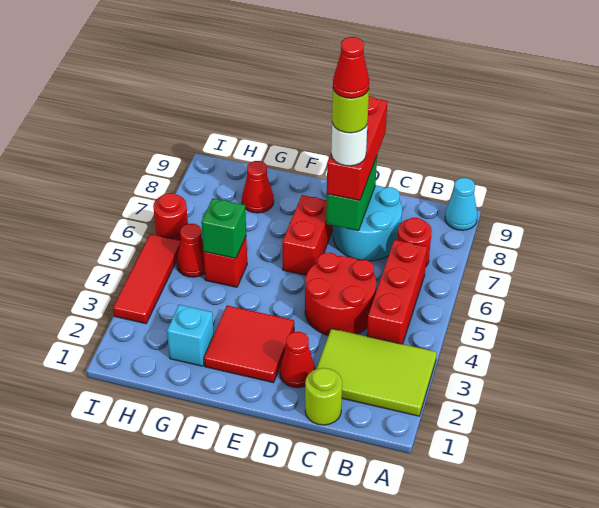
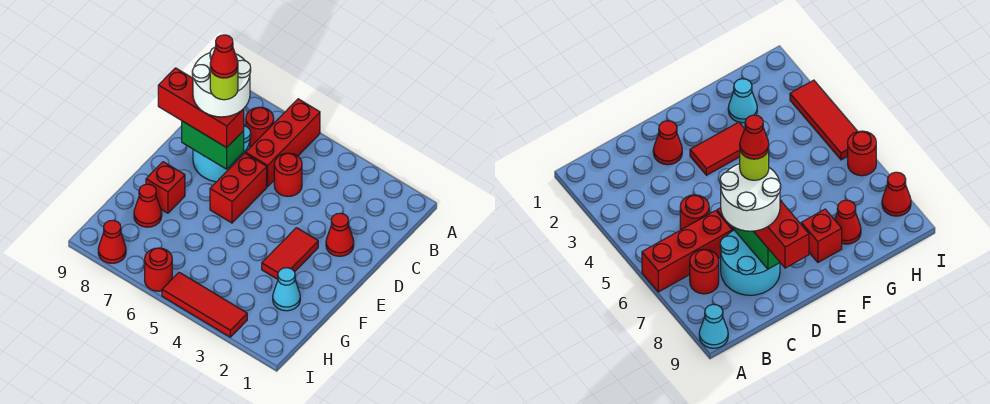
lime 2x3 tile [317,329,437,416] -> none
red 1x3 brick [367,240,427,344] -> red 1x3 brick turned to [246,99,320,187]
lime 1x1 round brick [305,368,342,425] -> none
red 2x2 round brick [305,252,376,335] -> red 1x1 round brick [274,153,302,196]
white 1x1 round brick [331,123,367,166] -> white 2x2 round brick [192,47,251,117]
red 2x2 tile [204,306,294,383] -> red 1x2 tile [262,228,318,279]
red 1x2 brick [282,195,333,275] -> red 1x2 brick turned to [210,153,267,223]
cyan 1x1 brick [167,305,214,366] -> cyan 1x1 cone [273,268,300,311]
red 1x1 brick [204,237,247,287] -> red 1x1 brick moved to [146,162,185,213]
green 1x1 brick [201,198,246,258] -> none
red 1x1 cone [177,224,205,277] -> red 1x1 cone moved to [98,220,126,263]

